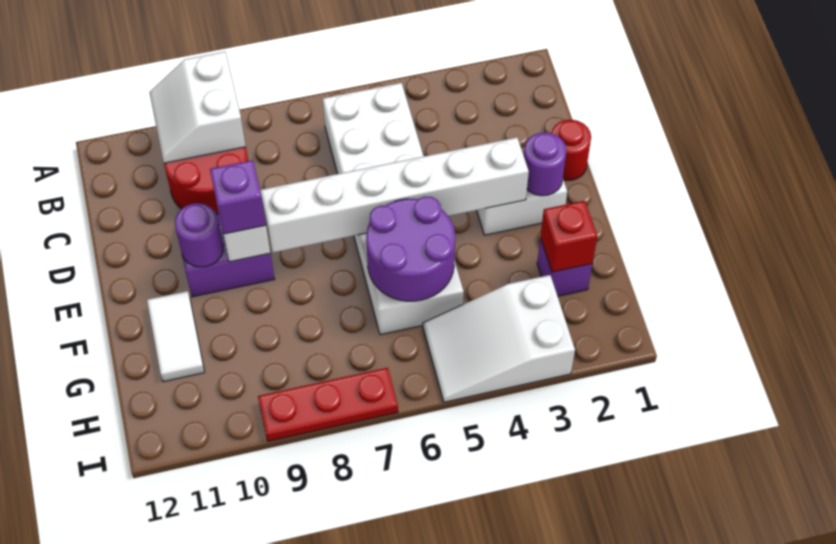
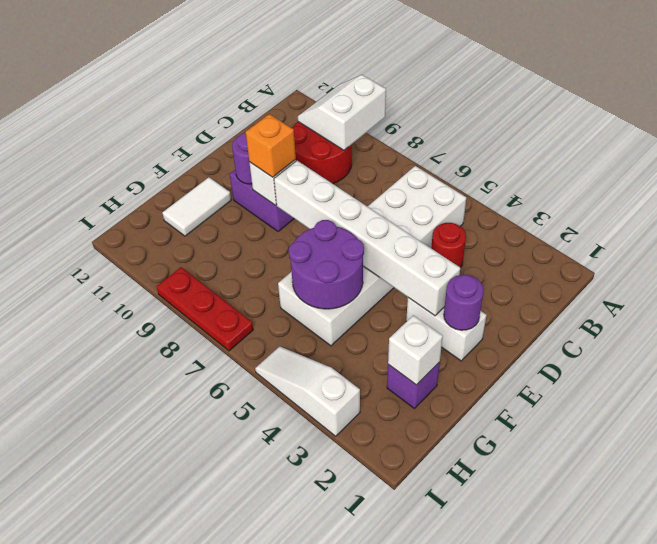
red 1x1 round brick [552,120,591,180] -> red 1x1 round brick moved to [431,223,466,268]
purple 1x1 brick [210,160,266,234] -> orange 1x1 brick [246,114,296,177]
red 1x1 brick [540,201,597,272] -> white 1x1 brick [388,315,443,385]
white 2x3 slope [423,275,575,402] -> white 1x3 slope [255,346,360,436]

